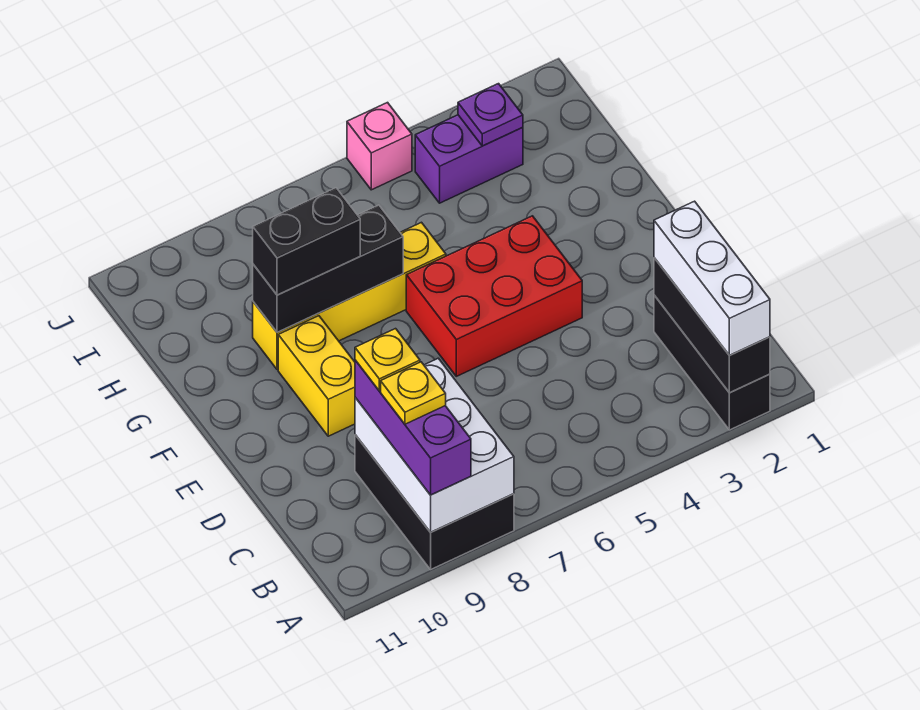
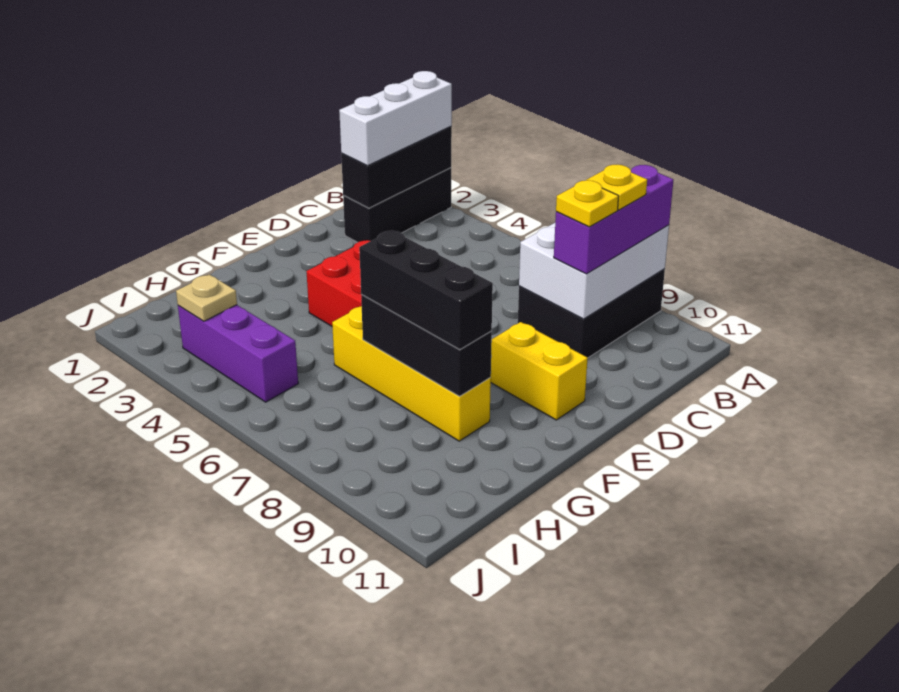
yellow 1x2 brick [278,316,355,436] -> yellow 1x2 brick turned to [490,322,588,420]
black 1x2 brick [253,188,360,295] -> black 1x3 brick [359,230,493,350]
purple 1x2 brick [415,115,523,203] -> purple 1x3 brick [178,305,298,402]
purple 1x1 plate [458,84,523,146] -> tan 1x1 plate [176,274,237,321]
pink 1x1 brick [347,103,412,190] -> none

